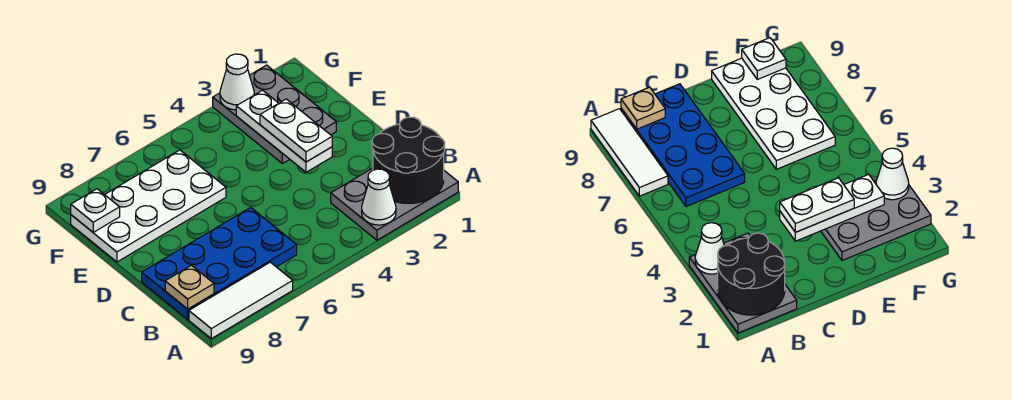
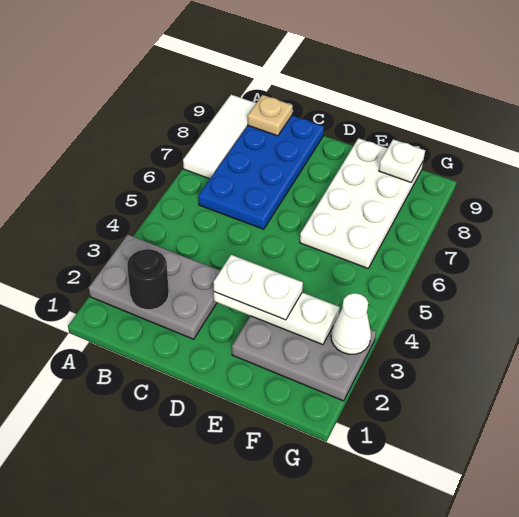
grey 2x3 plate [331,168,458,240] -> grey 2x3 plate turned to [89,235,220,339]
black 2x2 round brick [372,117,445,203] -> black 1x1 round brick [127,249,169,310]
white 1x1 cone [362,169,396,225] -> none

